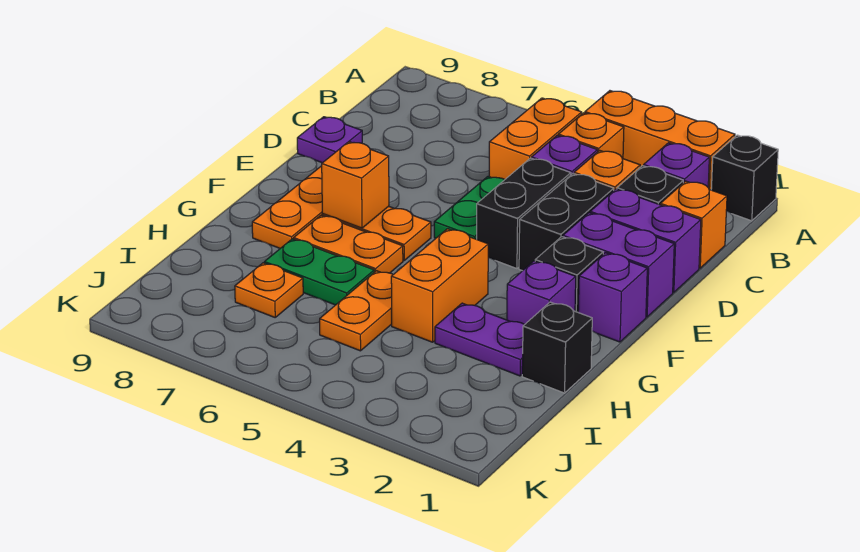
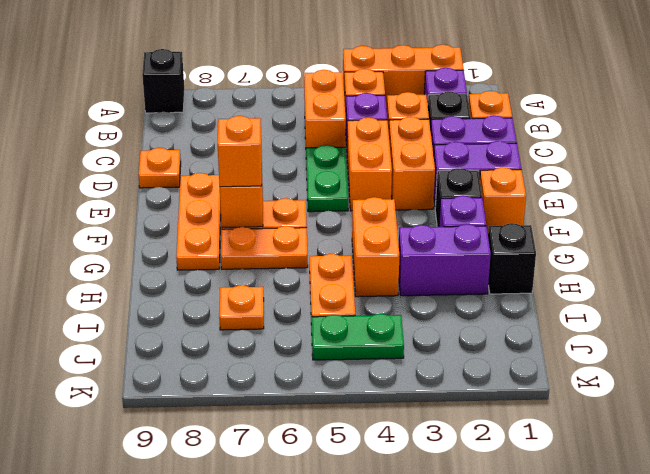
black 1x1 brick [711,135,778,221] -> black 1x1 brick moved to [142,49,184,113]
black 1x2 brick [519,174,614,271] -> orange 1x2 brick [389,117,435,210]
black 1x2 brick [477,158,571,269] -> orange 1x2 brick [347,118,392,211]
purple 1x1 plate [297,117,362,163] -> orange 1x1 plate [139,148,181,188]
purple 1x1 brick [578,253,647,342] -> orange 1x1 brick [480,167,526,232]
none -> orange 1x1 brick [218,116,262,187]
purple 1x2 plate [435,303,524,376] -> purple 1x2 brick [399,224,491,296]
green 1x2 plate [264,239,374,305] -> green 1x2 plate moved to [312,314,404,360]

